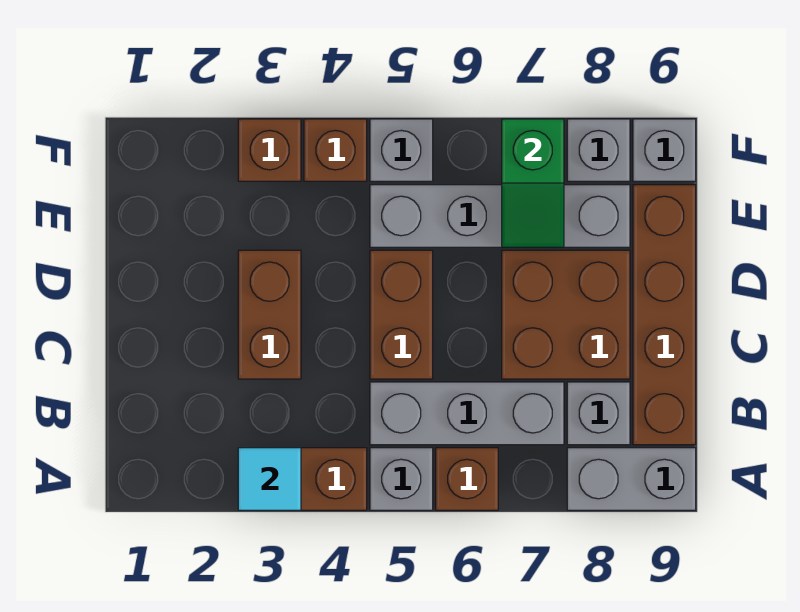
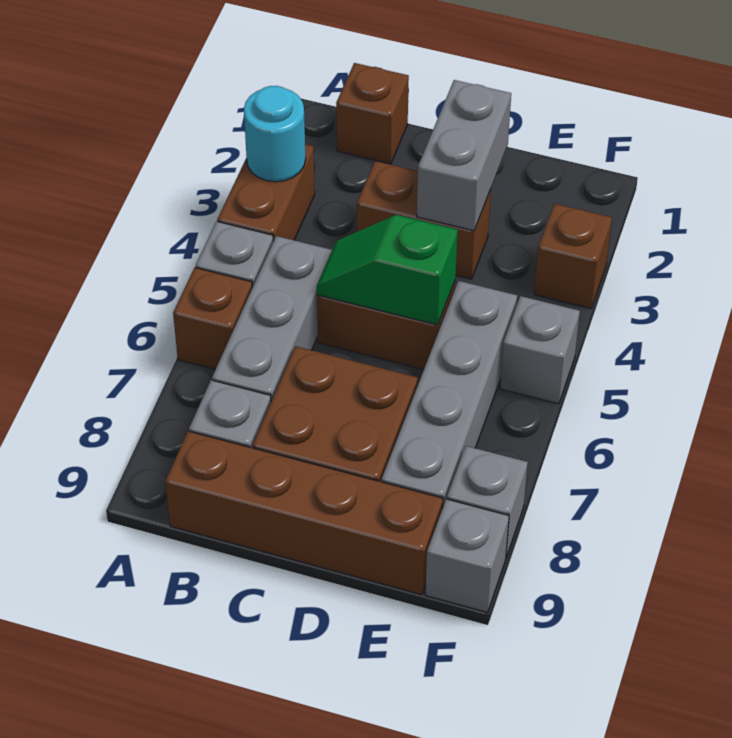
cyan 1x1 tile [238,448,301,510] -> cyan 1x1 round brick [244,86,306,182]
grey 1x2 brick [567,448,696,510] -> grey 1x2 brick moved to [417,80,511,231]
green 1x2 slope [502,119,564,247] -> green 1x2 slope moved to [317,215,458,325]
brown 1x1 brick [304,119,367,181] -> brown 1x1 brick moved to [336,63,409,164]

